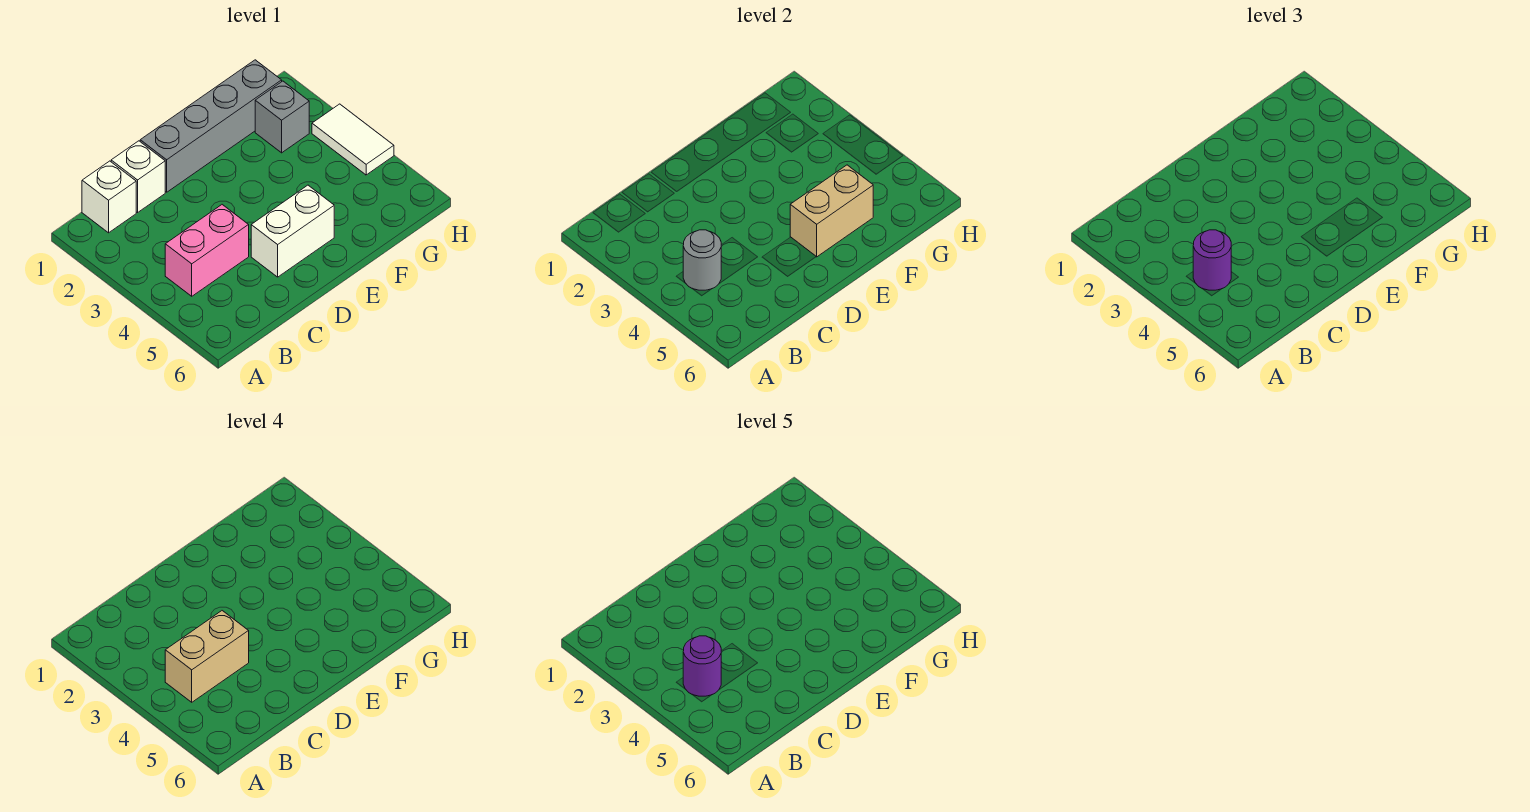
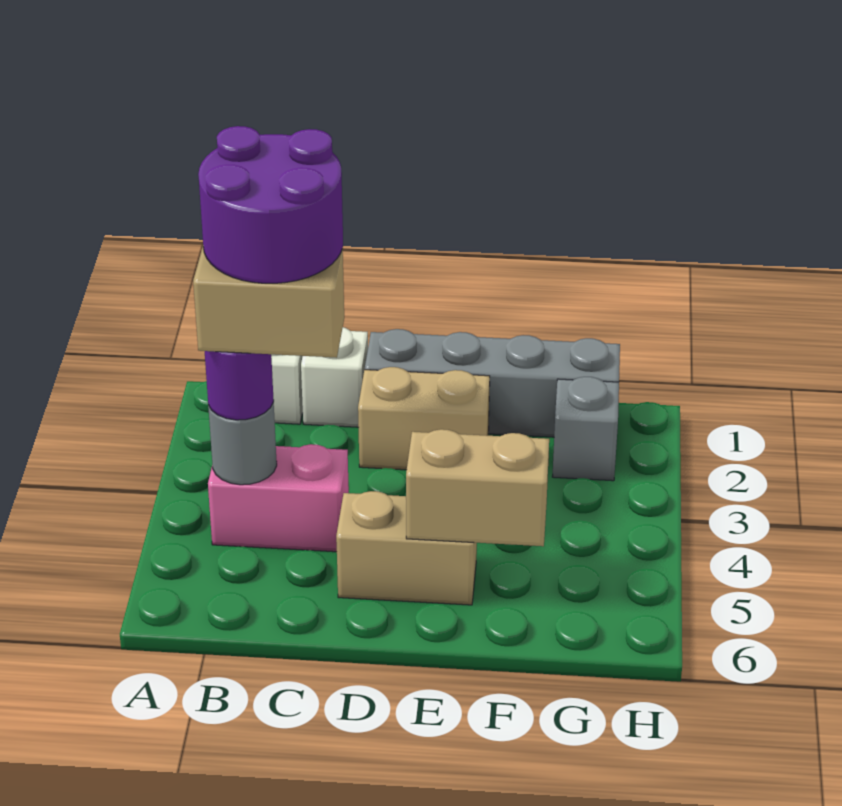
purple 1x1 round brick [683,636,721,696] -> purple 2x2 round brick [198,126,343,283]
none -> tan 1x2 brick [358,367,490,470]
white 1x2 brick [251,185,334,277] -> tan 1x2 brick [336,491,477,605]
white 1x2 tile [312,104,394,175] -> none

